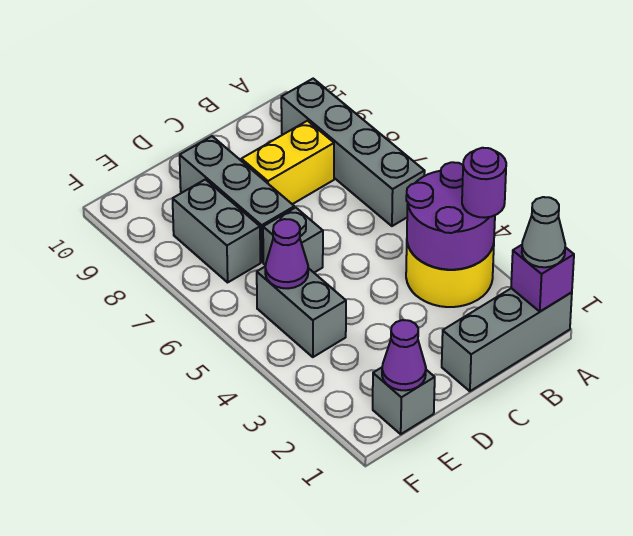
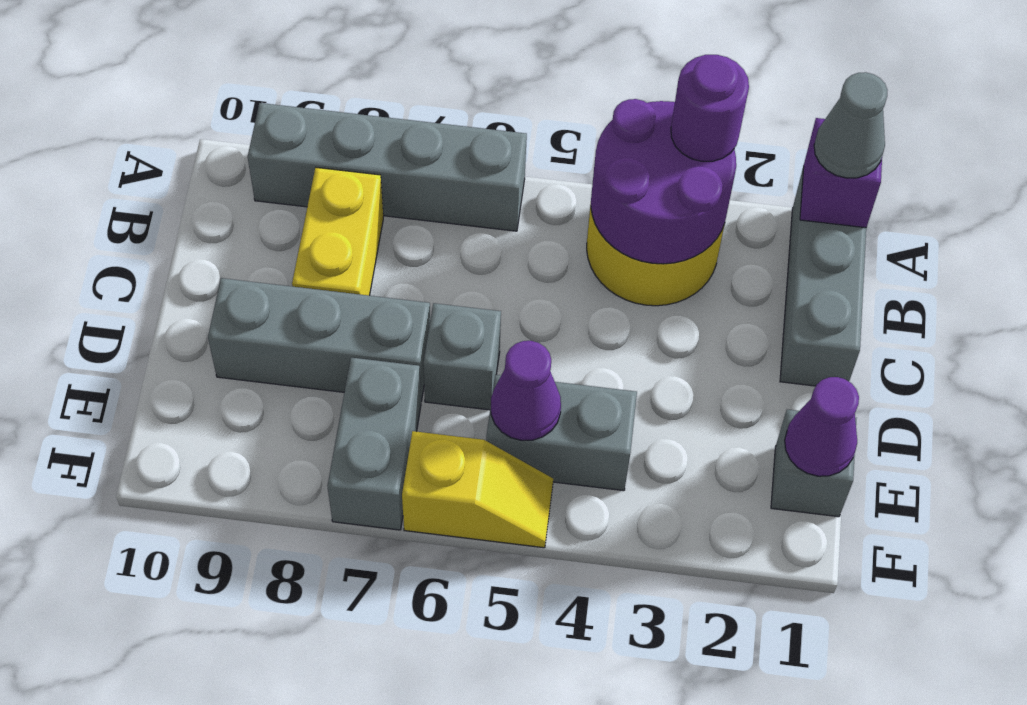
grey 1x2 brick [173,179,260,282] -> grey 1x2 brick turned to [327,358,421,530]
none -> yellow 1x2 slope [402,431,553,548]

